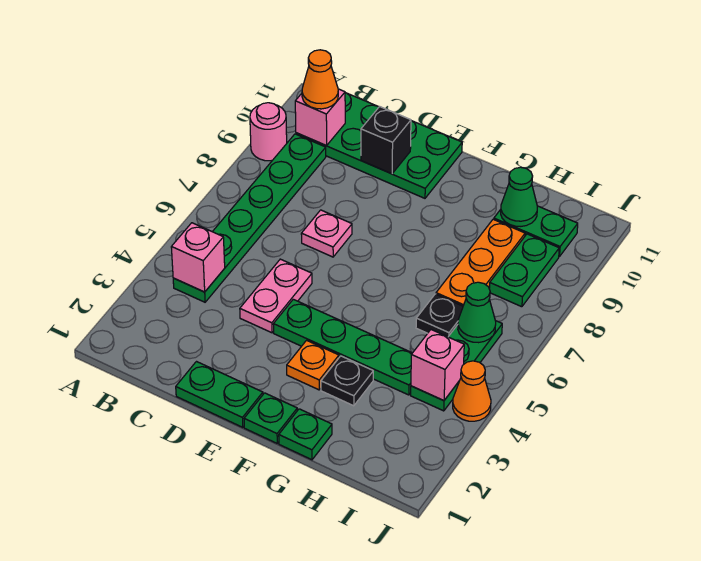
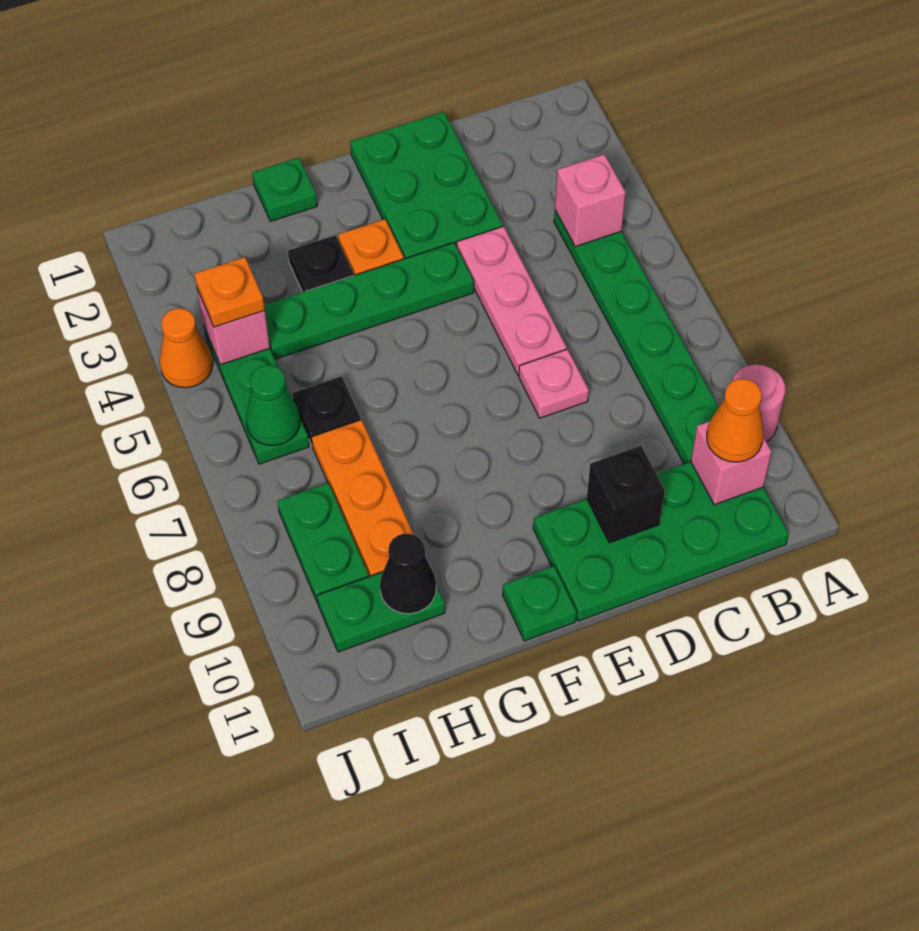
green 1x2 plate [176,362,263,427] -> green 2x3 plate [350,112,503,259]
pink 1x2 plate [240,259,312,333] -> pink 1x3 plate [457,226,567,375]
green 1x1 plate [244,393,297,443] -> green 1x1 plate moved to [503,566,577,641]
green 1x1 cone [501,167,537,226] -> black 1x1 cone [380,534,436,614]
none -> orange 1x1 plate [194,257,265,327]

